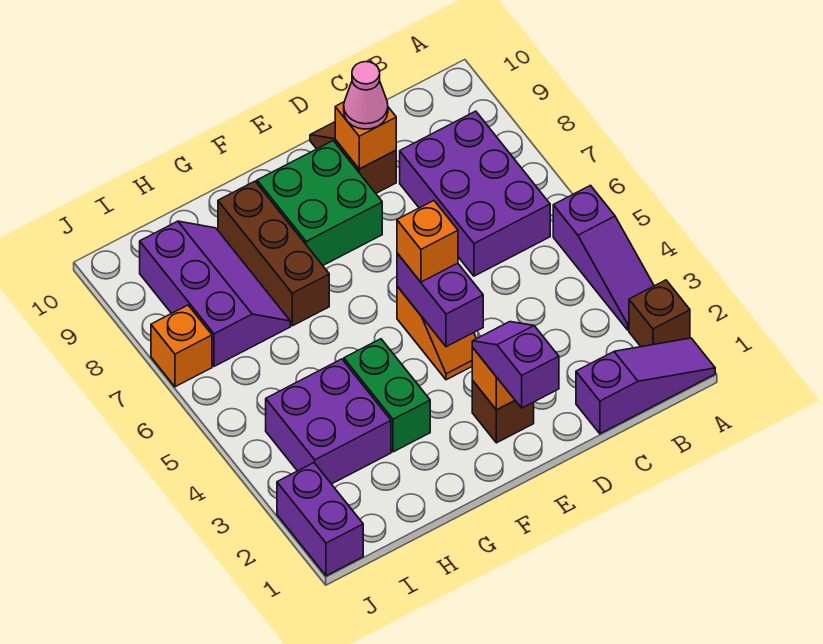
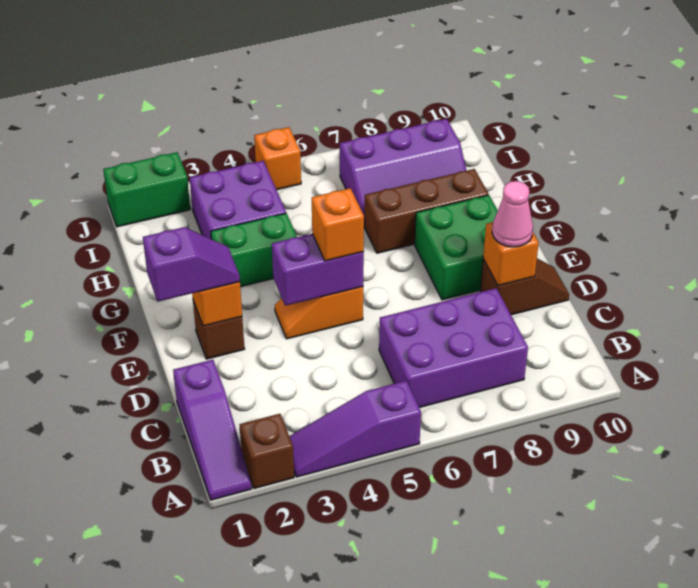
purple 1x2 brick [277,463,363,576] -> green 1x2 brick [103,152,190,227]
orange 1x1 brick [151,305,212,387] -> orange 1x1 brick moved to [254,127,301,190]

